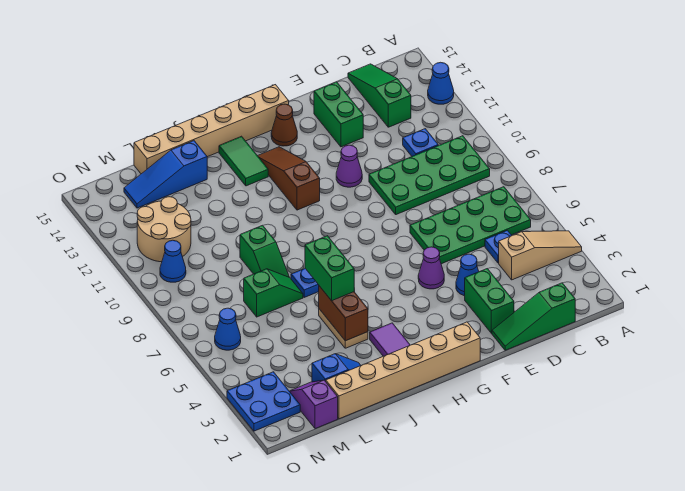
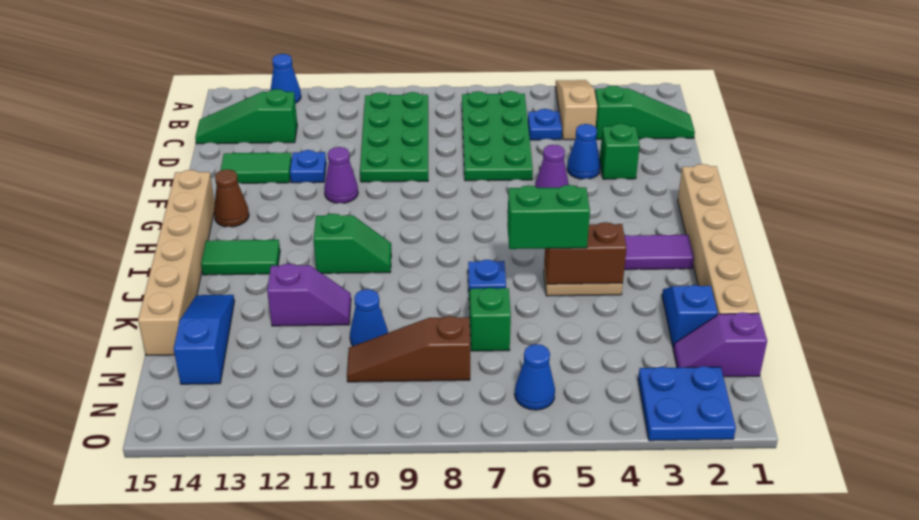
green 1x3 slope [492,283,575,350] -> green 1x3 slope turned to [595,86,695,139]
blue 1x1 plate [403,129,438,156] -> blue 1x1 plate moved to [290,150,326,183]
green 1x2 brick [465,269,514,333] -> green 1x1 brick [600,124,640,179]
green 1x2 brick [314,82,363,147] -> green 1x2 tile [220,153,292,183]
brown 1x3 slope [258,147,320,210] -> brown 1x3 slope moved to [347,316,470,382]
green 1x2 slope [240,225,289,277] -> green 1x2 slope moved to [313,213,391,273]
none -> purple 1x2 slope [267,264,351,326]
blue 1x3 slope [124,141,207,208] -> blue 1x3 slope turned to [174,295,234,384]
tan 2x2 round brick [137,197,191,262] -> none
blue 1x1 cone [160,240,186,282] -> blue 1x1 cone moved to [350,289,388,346]

